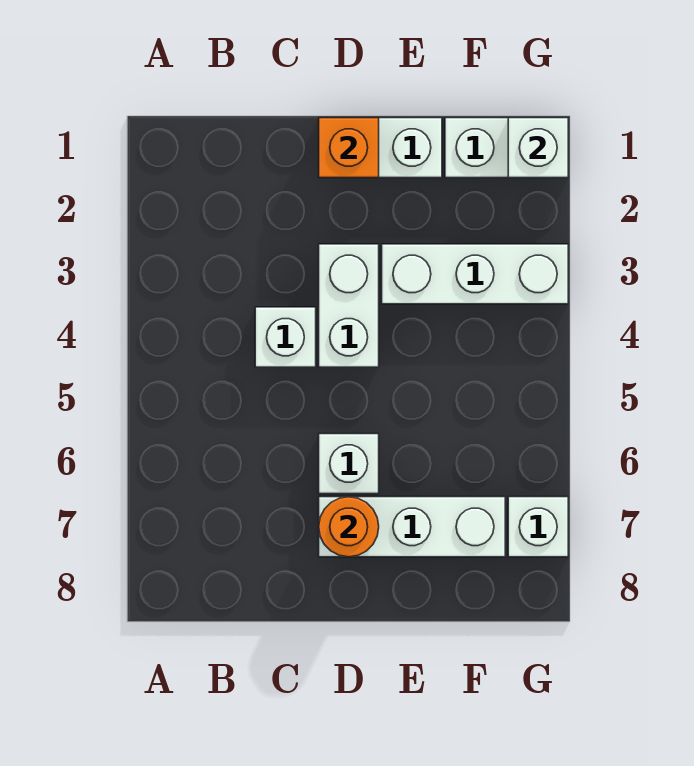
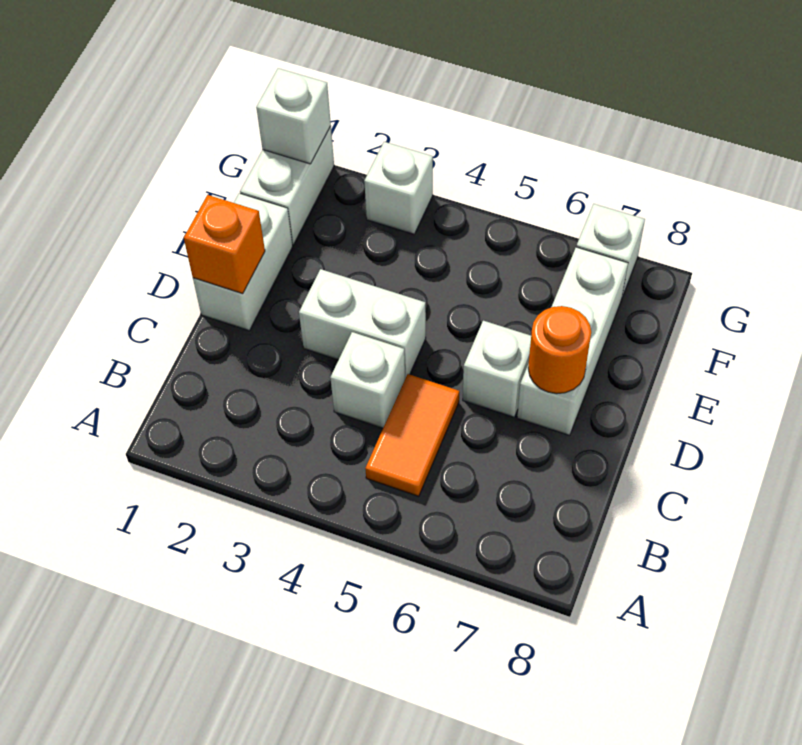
none -> orange 1x2 tile [365,374,459,496]
white 1x3 brick [382,244,568,304] -> white 1x1 brick [364,142,433,234]

